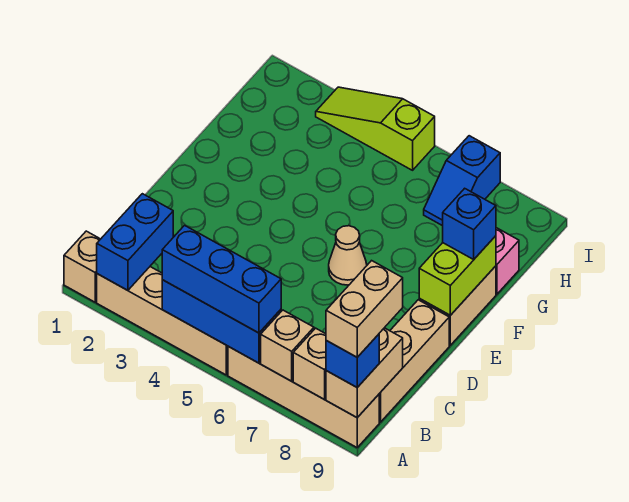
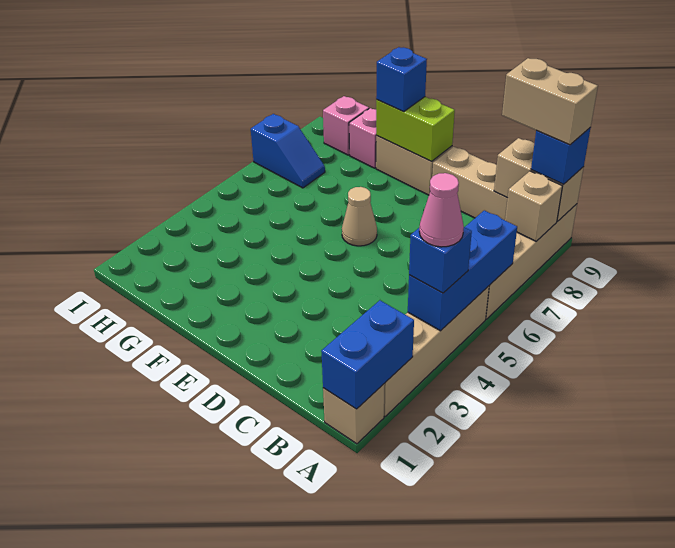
blue 1x2 brick [97,194,173,290] -> blue 1x2 brick turned to [321,300,414,409]
blue 1x3 brick [162,225,281,333] -> blue 1x1 brick [409,227,472,293]
none -> pink 1x1 cone [419,173,464,247]
tan 1x1 brick [261,310,314,381] -> none
none -> pink 1x1 brick [323,96,369,155]
lime 1x3 slope [316,87,435,170] -> none

